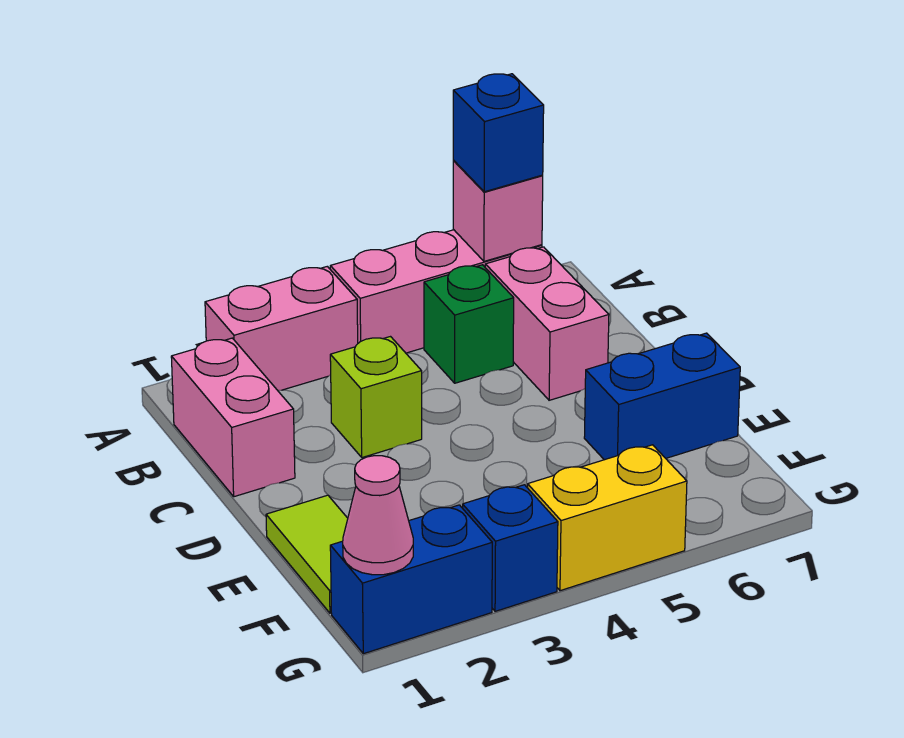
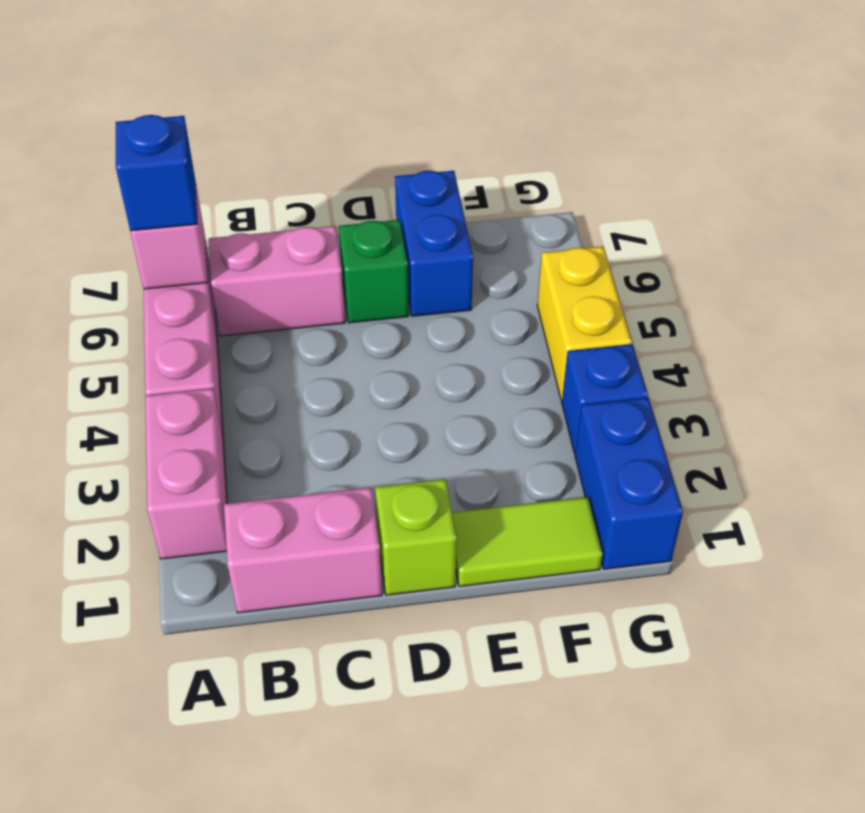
green 1x1 brick [424,265,514,383] -> green 1x1 brick moved to [339,220,409,323]
lime 1x1 brick [330,337,422,458] -> lime 1x1 brick moved to [375,479,457,595]
pink 1x1 cone [343,456,413,575] -> none

